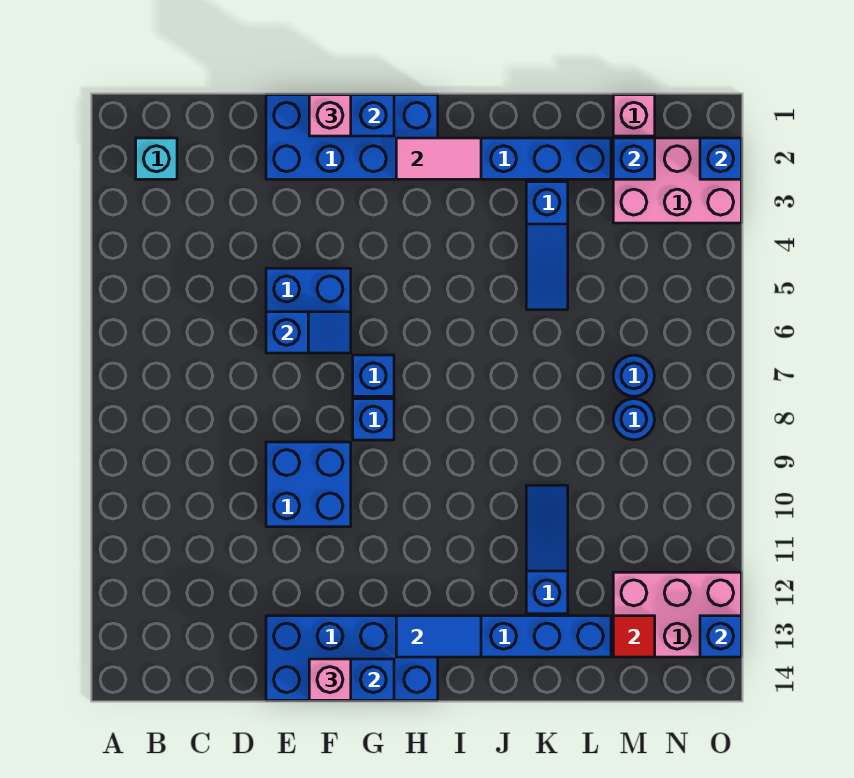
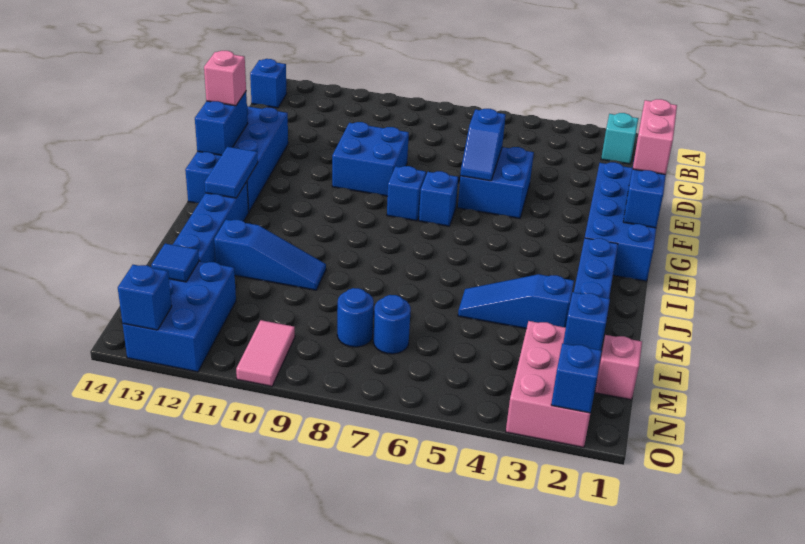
none -> blue 1x1 brick [250,59,287,108]
pink 1x1 brick [309,95,351,136] -> pink 1x2 brick [633,99,677,174]
pink 1x2 tile [396,138,481,179] -> pink 1x2 tile moved to [236,320,295,386]
pink 2x3 brick [613,572,741,657] -> blue 2x3 brick [123,261,236,372]
red 1x1 tile [613,616,655,657] -> blue 1x1 tile [151,244,199,282]

